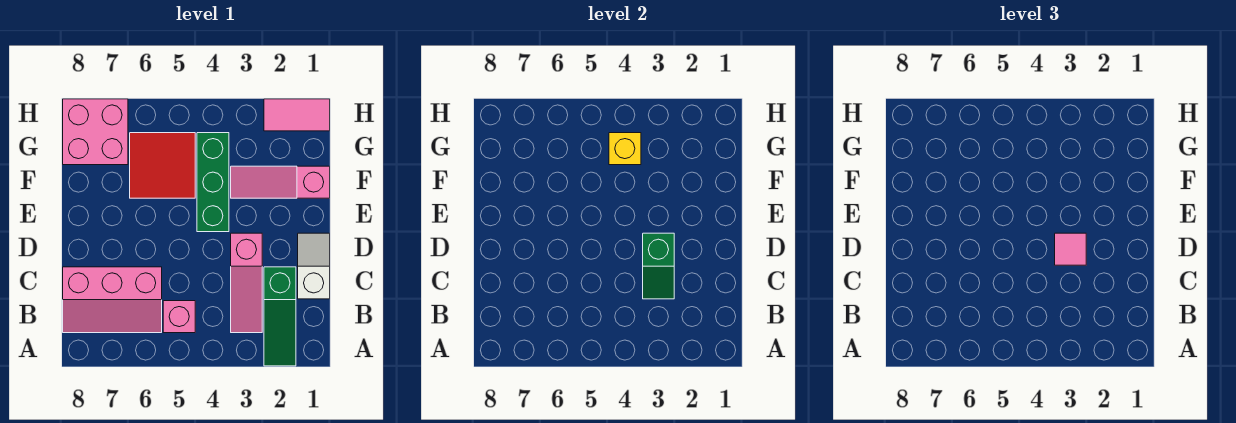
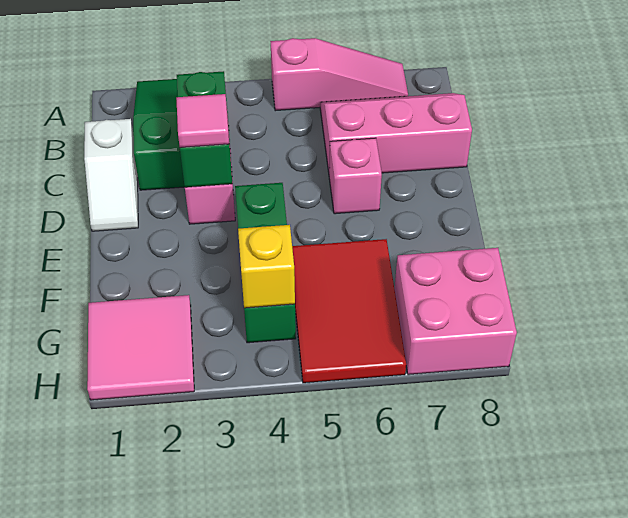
pink 1x1 brick [163,301,195,333] -> pink 1x1 brick moved to [329,138,382,214]
green 1x2 slope [643,233,674,299] -> green 1x2 brick [177,71,232,187]
pink 1x3 slope [231,166,330,198] -> pink 1x3 slope moved to [270,38,408,111]
red 2x2 tile [130,133,195,198] -> red 2x3 tile [292,239,406,383]
pink 1x2 tile [264,99,330,131] -> pink 2x2 tile [87,295,194,400]

